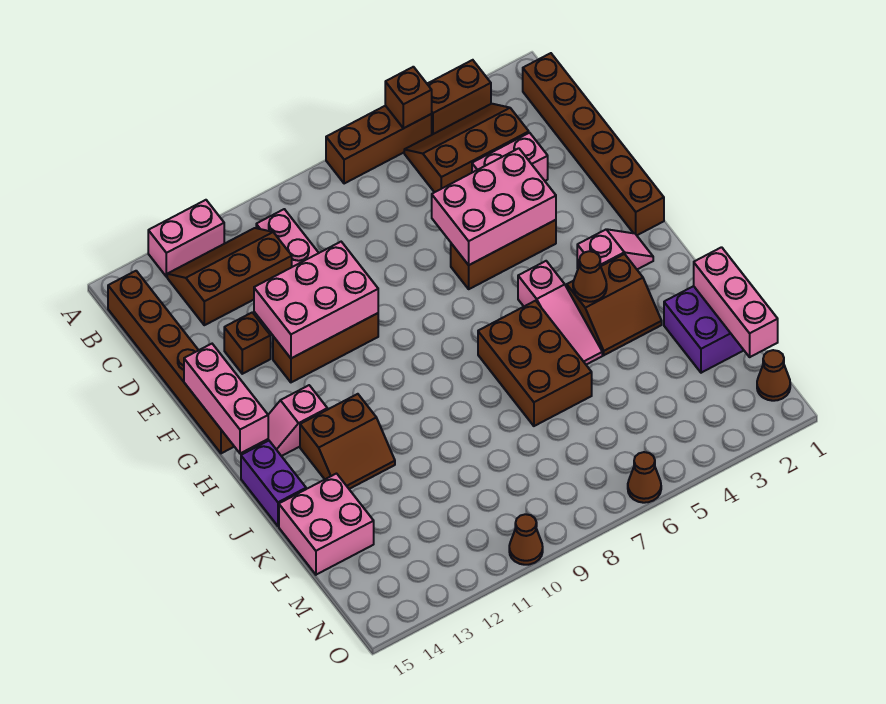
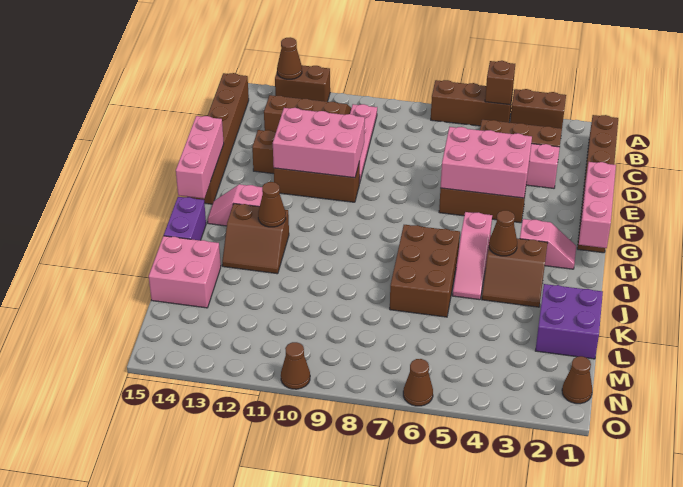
pink 1x2 brick [148,200,224,277] -> brown 1x2 brick [275,65,330,102]
none -> brown 1x1 cone [277,37,302,79]
none -> brown 1x1 cone [258,182,286,227]
pink 1x3 brick [694,247,778,357] -> pink 1x3 brick moved to [579,162,616,248]

